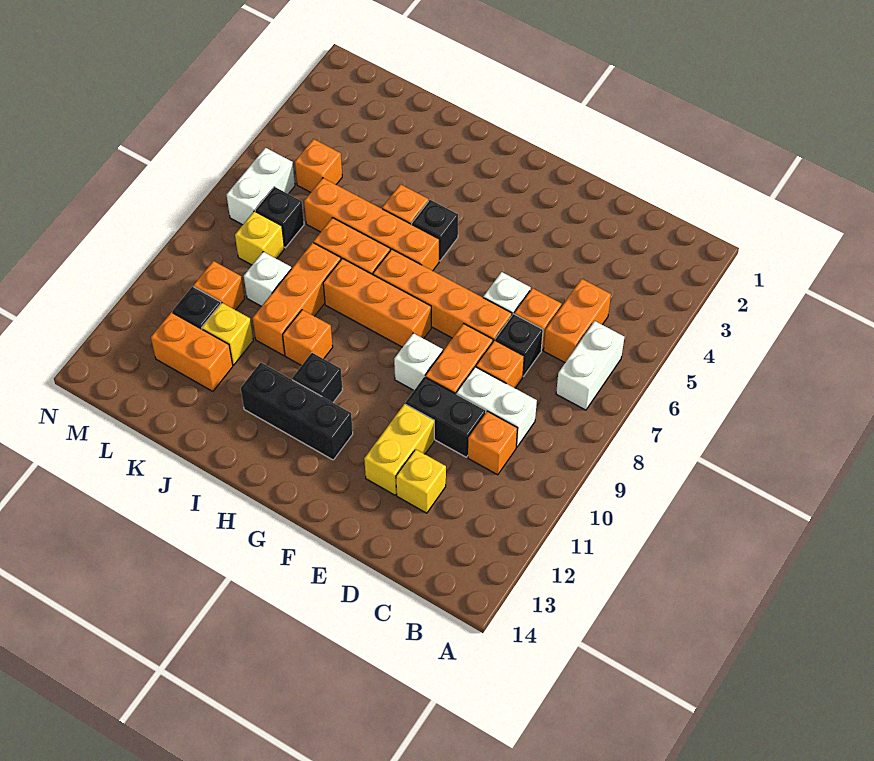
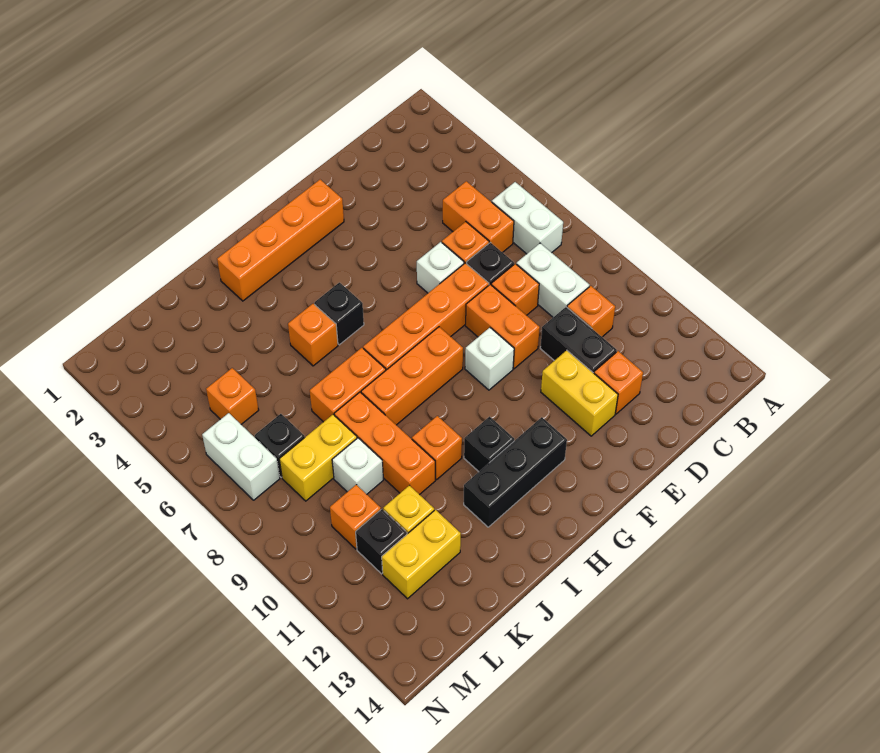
white 1x2 brick [457,367,537,447] -> white 1x2 brick turned to [516,243,589,317]
black 1x2 brick [405,377,486,457] -> black 1x2 brick turned to [540,307,617,373]
yellow 1x1 brick [396,449,446,513] -> orange 1x1 brick [594,351,643,414]
orange 1x4 brick [304,178,439,271] -> orange 1x4 brick moved to [217,180,344,301]
orange 1x2 brick [151,312,233,391] -> yellow 1x2 brick [382,510,461,599]
yellow 1x1 brick [235,211,284,265] -> yellow 1x2 brick [279,415,357,501]

